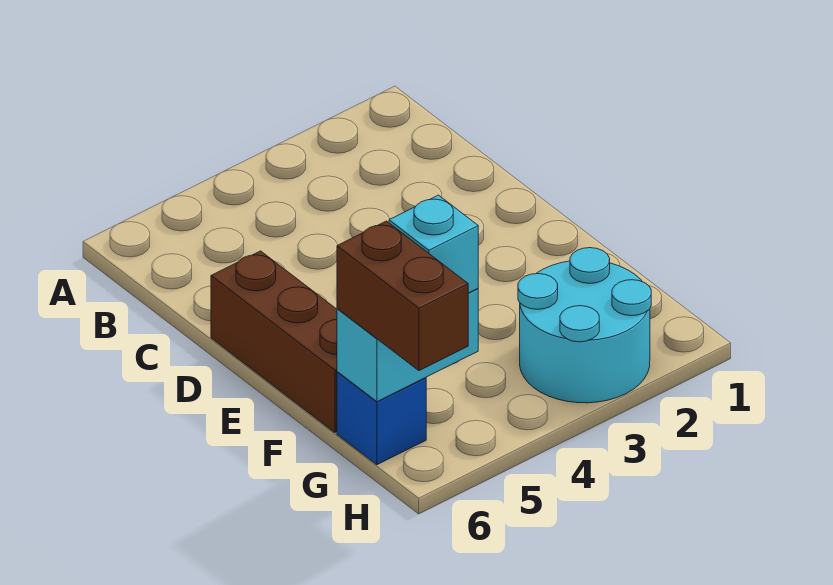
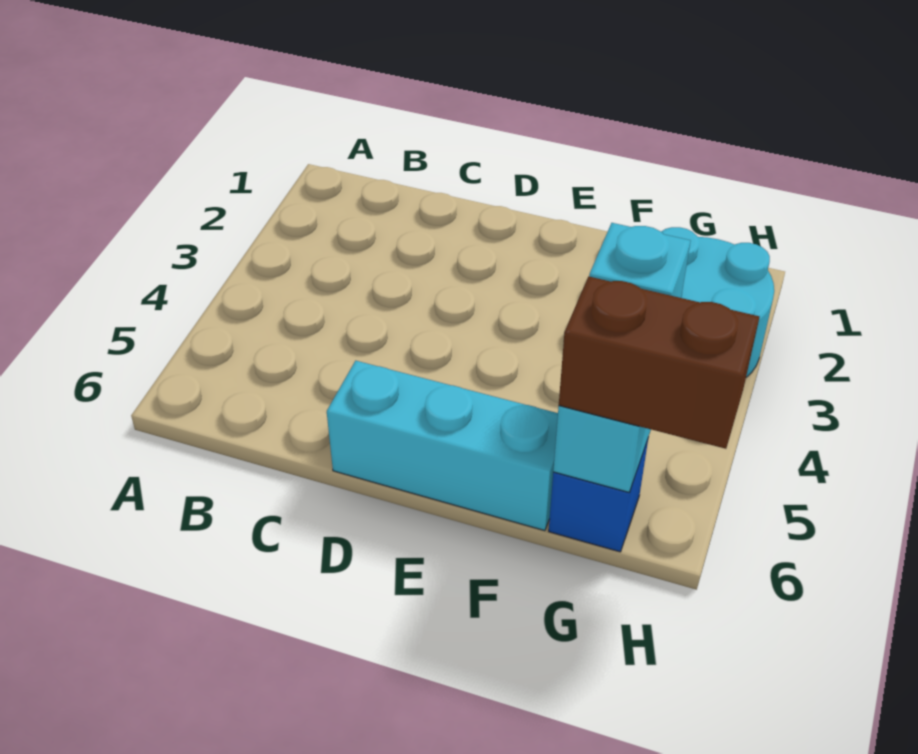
brown 1x3 brick [211,251,337,432] -> cyan 1x3 brick [327,361,558,531]

